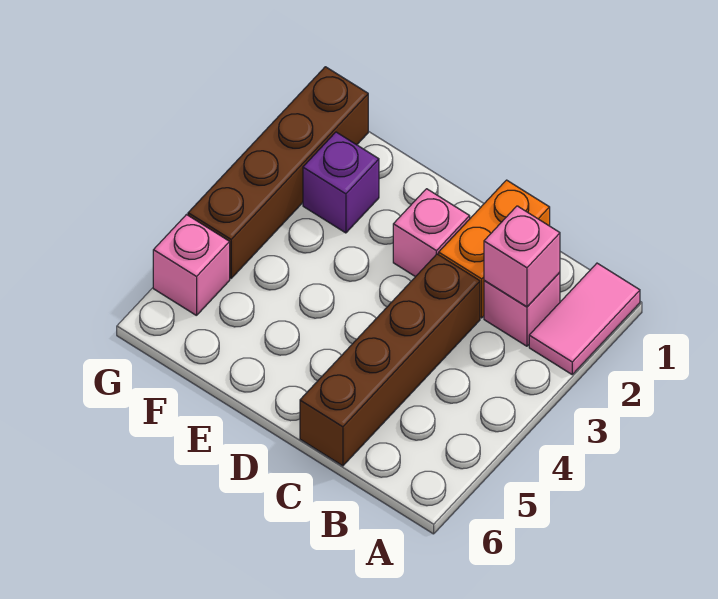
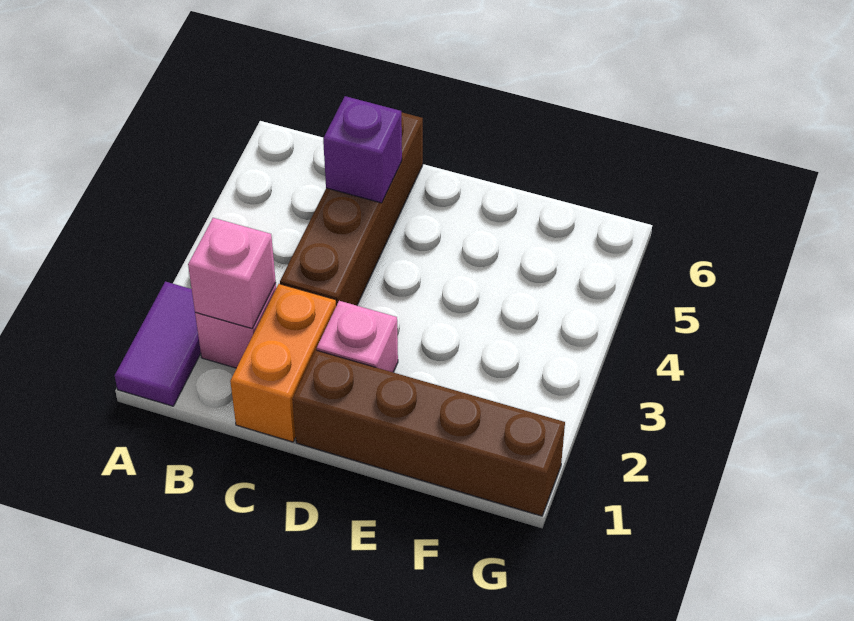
pink 1x2 tile [529,263,640,374] -> purple 1x2 tile [115,282,201,406]
purple 1x1 brick [303,132,379,233] -> purple 1x1 brick moved to [323,96,402,203]
brown 1x4 brick [188,67,368,278] -> brown 1x4 brick turned to [292,350,565,516]
pink 1x1 brick [153,215,230,316] -> none

